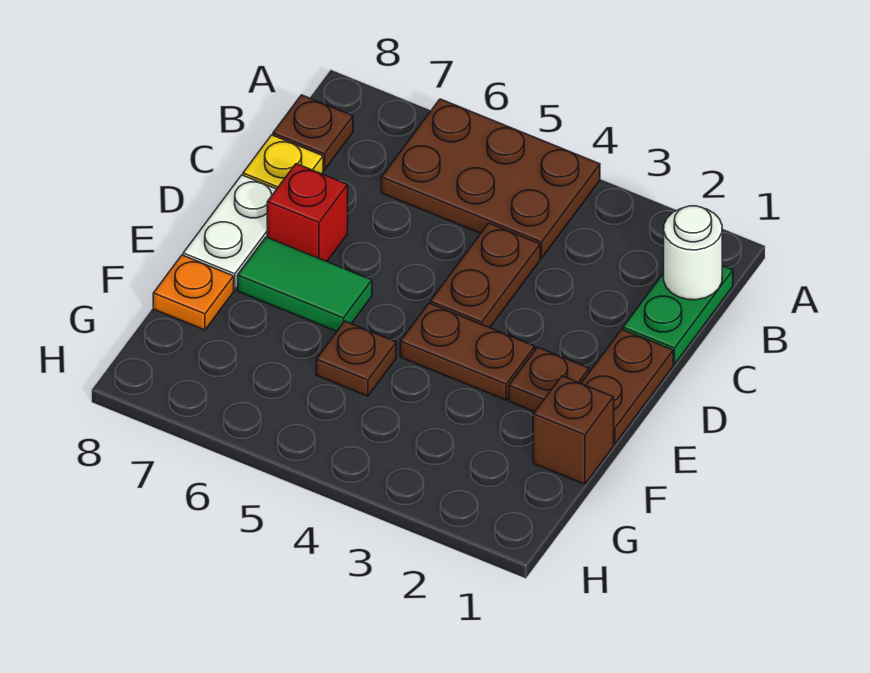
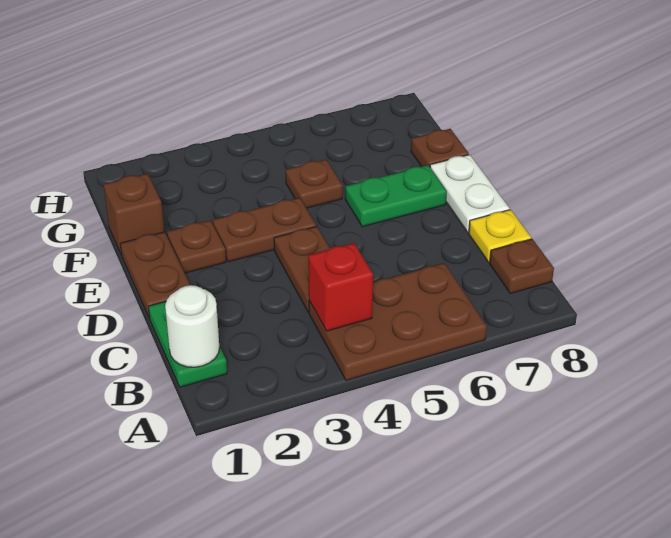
red 1x1 brick [267,164,348,261] -> red 1x1 brick moved to [308,243,373,331]
green 1x2 tile [238,237,372,331] -> green 1x2 plate [345,165,447,227]
orange 1x1 plate [153,255,234,330] -> brown 1x1 plate [411,129,469,167]

